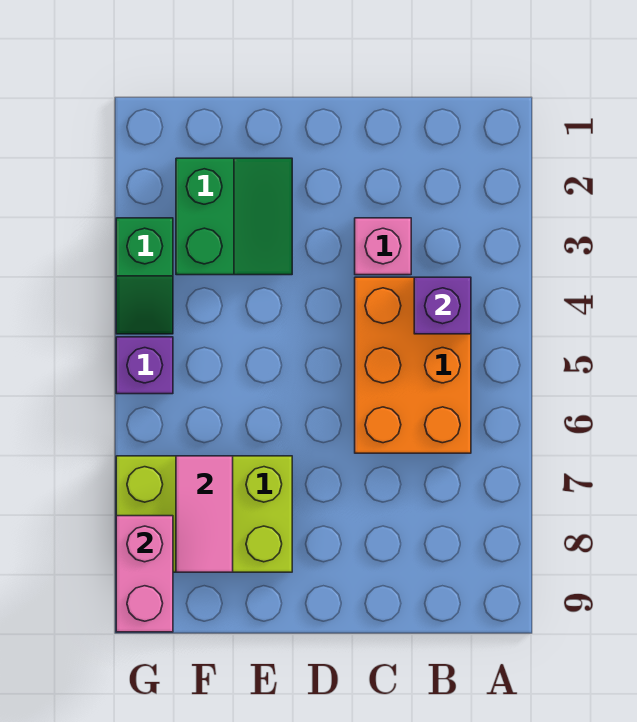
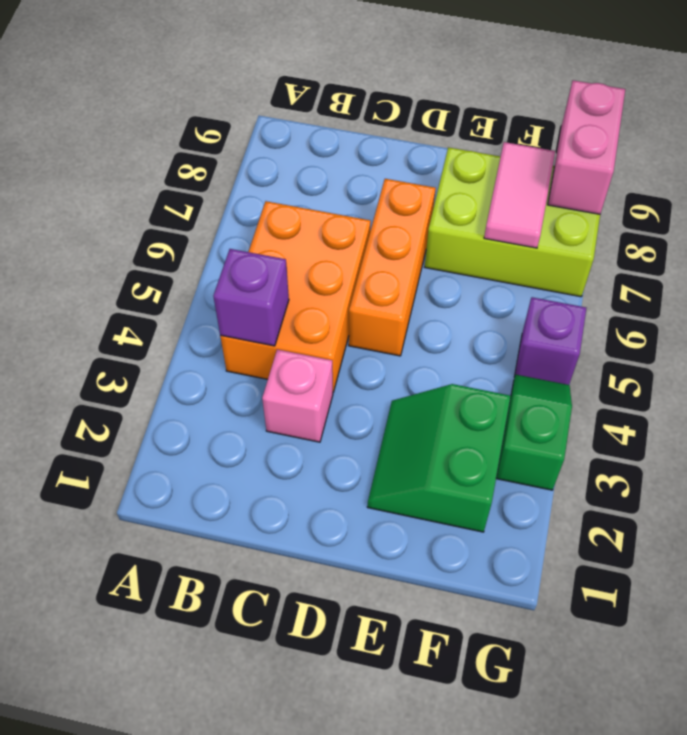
none -> orange 1x3 brick [349,179,436,356]

